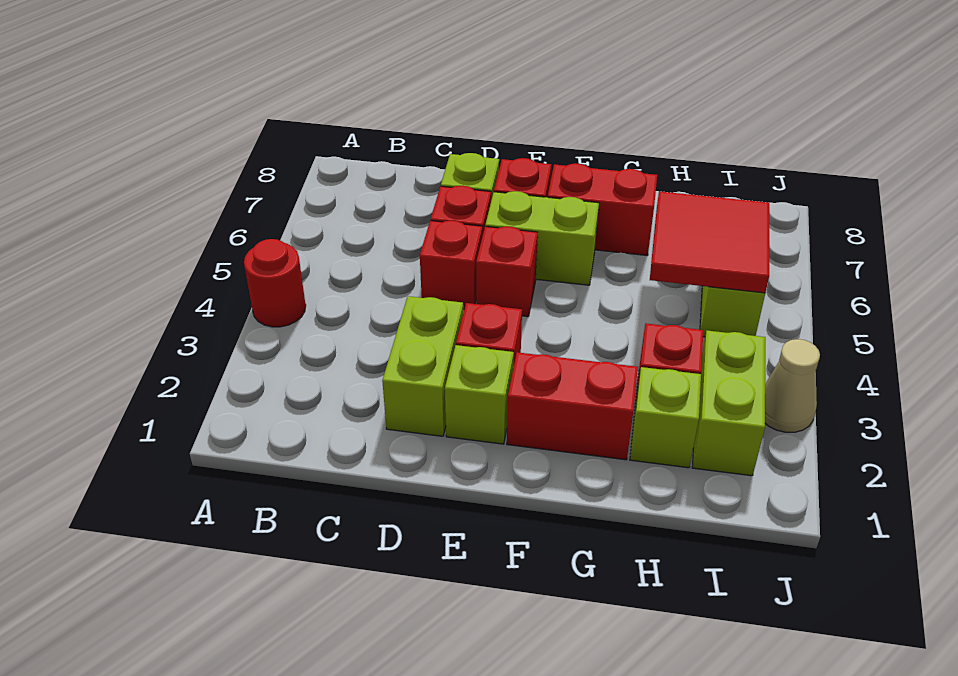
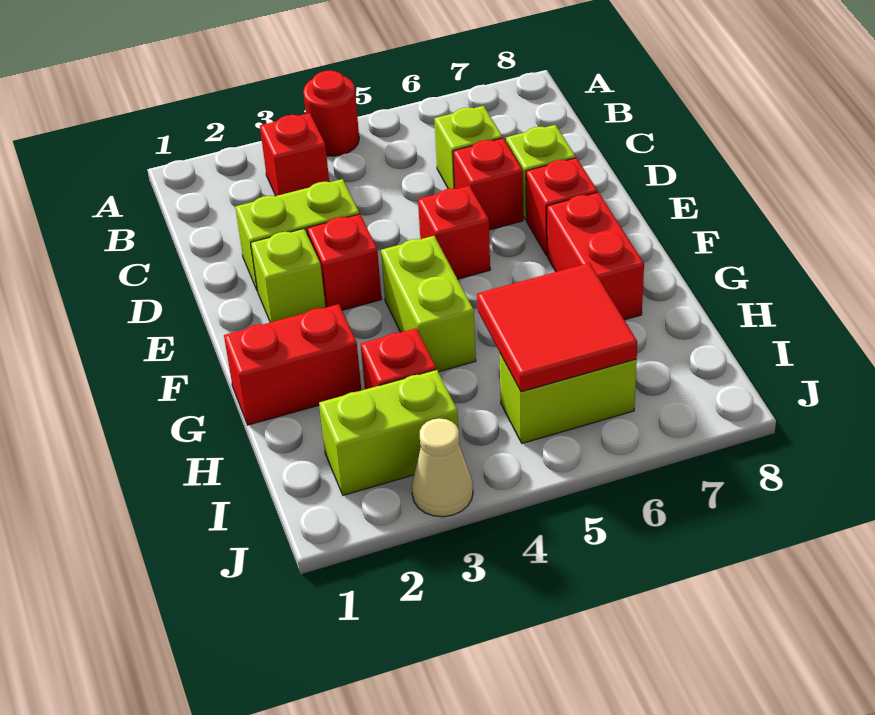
red 1x1 brick [420,220,482,309] -> red 1x1 brick moved to [260,113,329,196]
lime 1x2 brick [485,191,599,285] -> lime 1x2 brick moved to [381,236,476,372]
red 1x2 brick [507,352,638,460] -> red 1x2 brick turned to [224,304,361,425]
lime 1x1 brick [630,367,701,468] -> lime 1x1 brick moved to [434,106,502,189]

